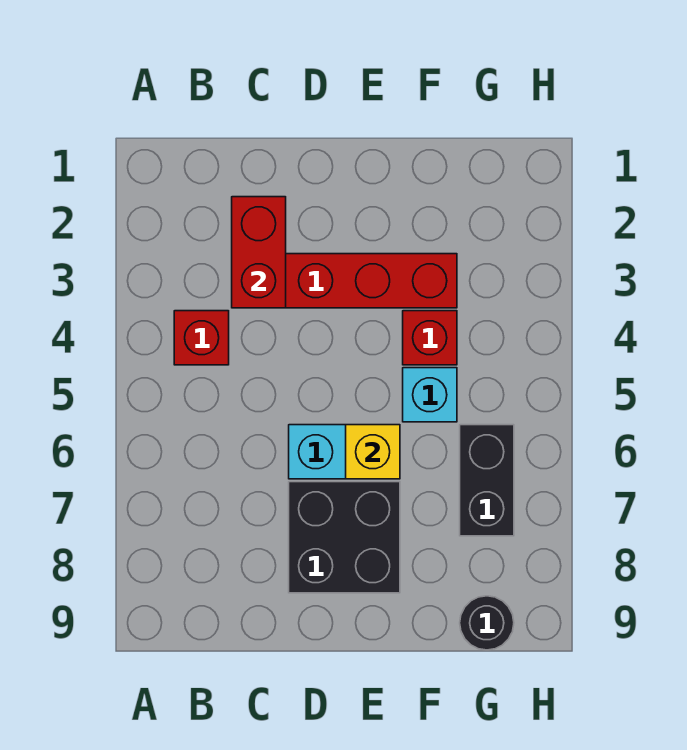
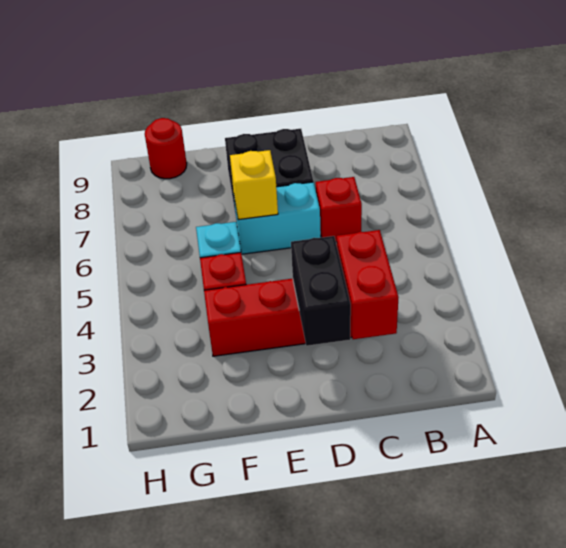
red 1x1 brick [174,311,229,365] -> red 1x1 brick moved to [316,177,362,242]
black 1x2 brick [460,425,514,536] -> black 1x2 brick moved to [291,236,351,346]
black 1x1 round brick [460,596,514,650] -> red 1x1 round brick [145,118,187,179]

